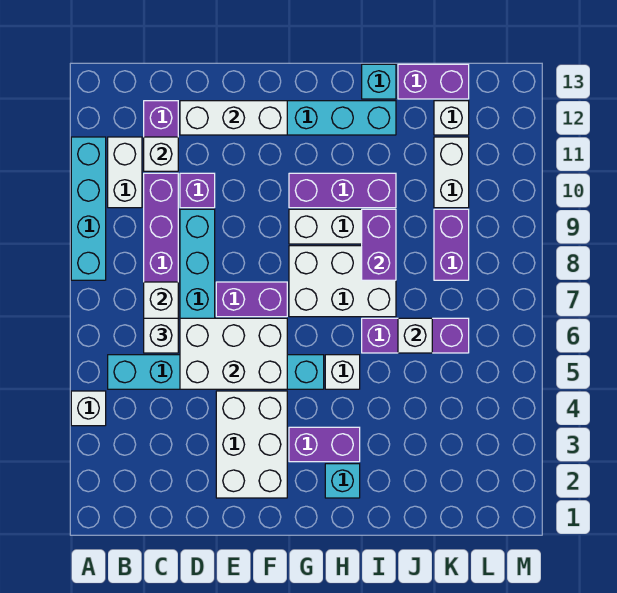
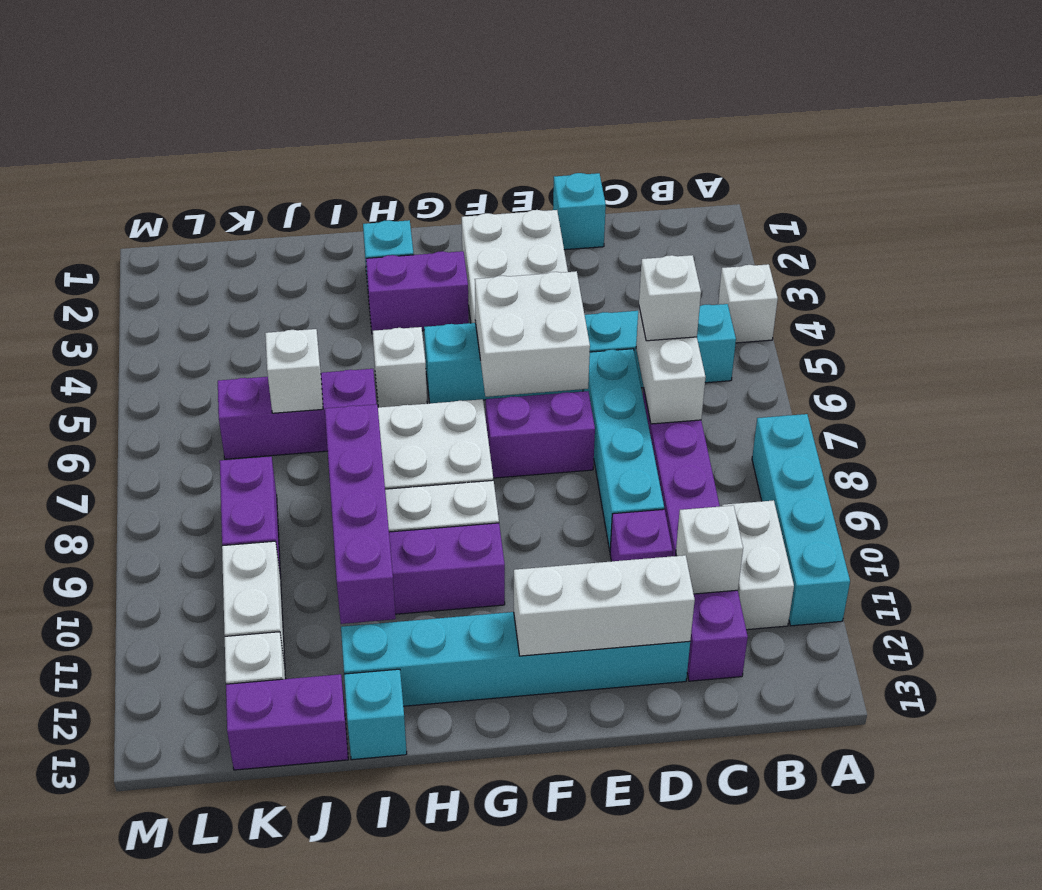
none -> cyan 1x1 brick [553,173,606,250]
white 2x3 brick [180,318,287,389] -> white 2x2 brick [475,271,590,397]
purple 1x2 brick [362,209,396,280] -> purple 1x4 brick [325,404,396,624]

